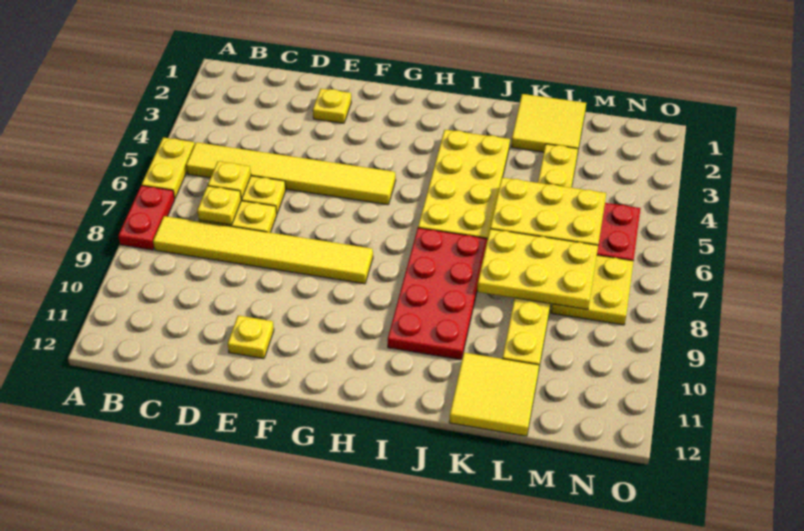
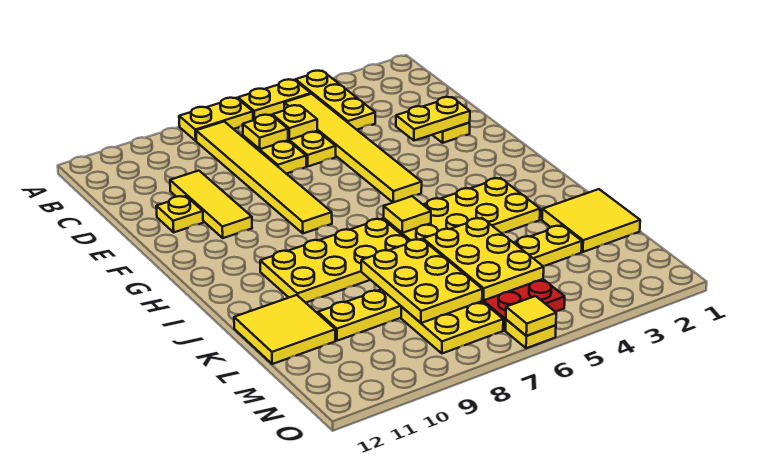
none -> yellow 1x3 plate [296,71,375,130]
red 1x2 plate [118,185,175,250] -> yellow 1x2 plate [179,98,253,141]
none -> yellow 1x3 tile [170,171,252,238]
none -> yellow 1x2 plate [396,97,470,141]
none -> yellow 1x1 tile [384,196,431,233]
red 2x4 plate [388,228,488,360] -> yellow 2x4 plate [260,219,409,303]
none -> yellow 1x1 plate [506,319,556,348]
none -> yellow 1x1 tile [506,296,556,336]

